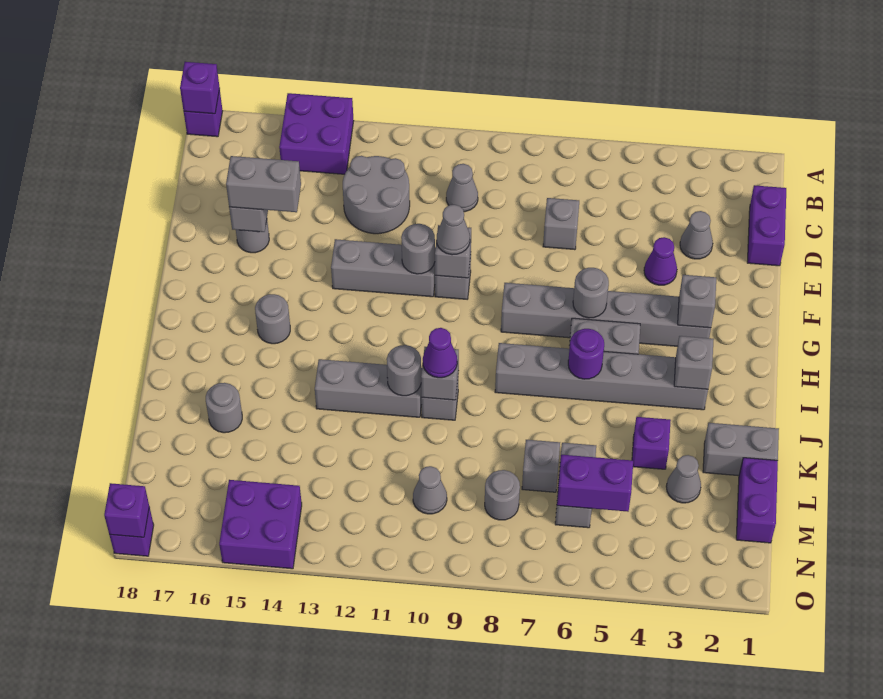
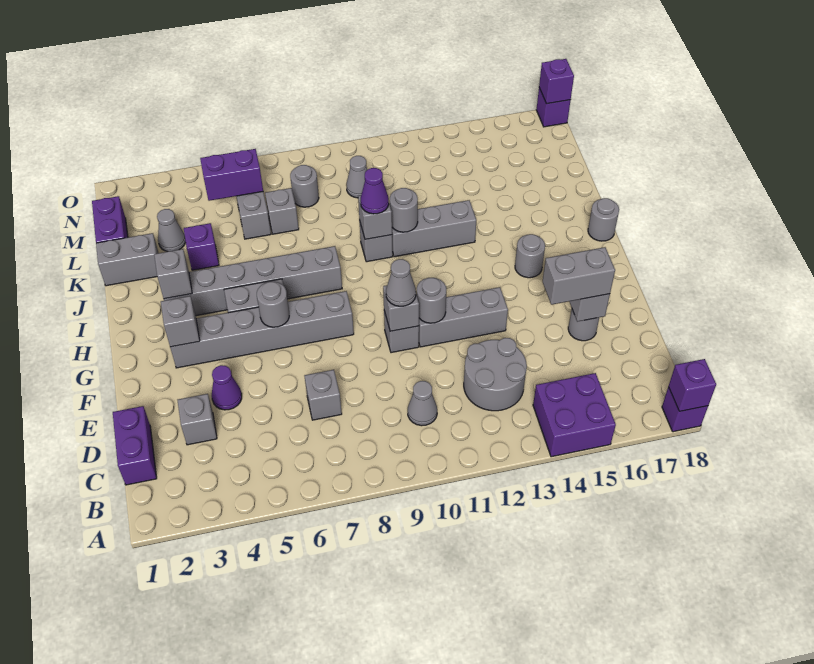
grey 1x1 cone [680,211,713,259] -> grey 1x1 brick [178,394,217,445]
purple 1x1 round brick [568,329,604,379] -> none
grey 1x1 round brick [206,383,242,433] -> grey 1x1 round brick moved to [588,198,619,241]
purple 2x2 brick [219,480,302,569] -> none

